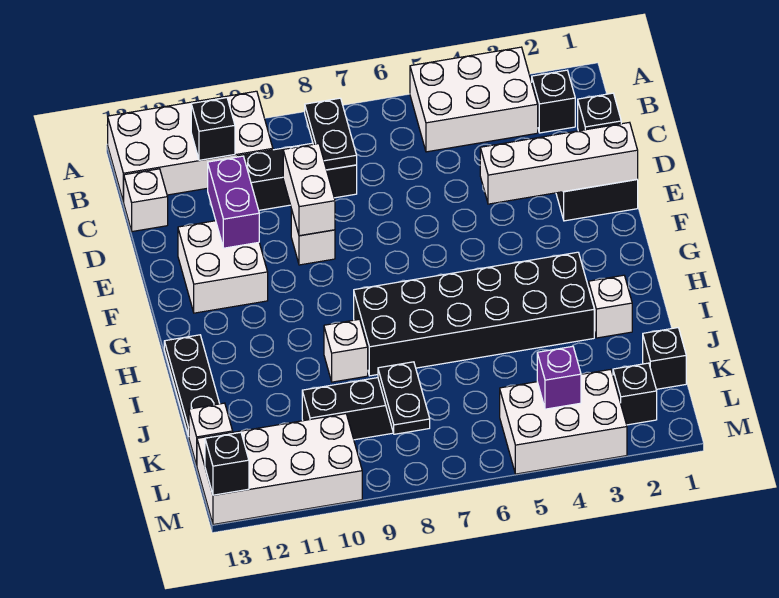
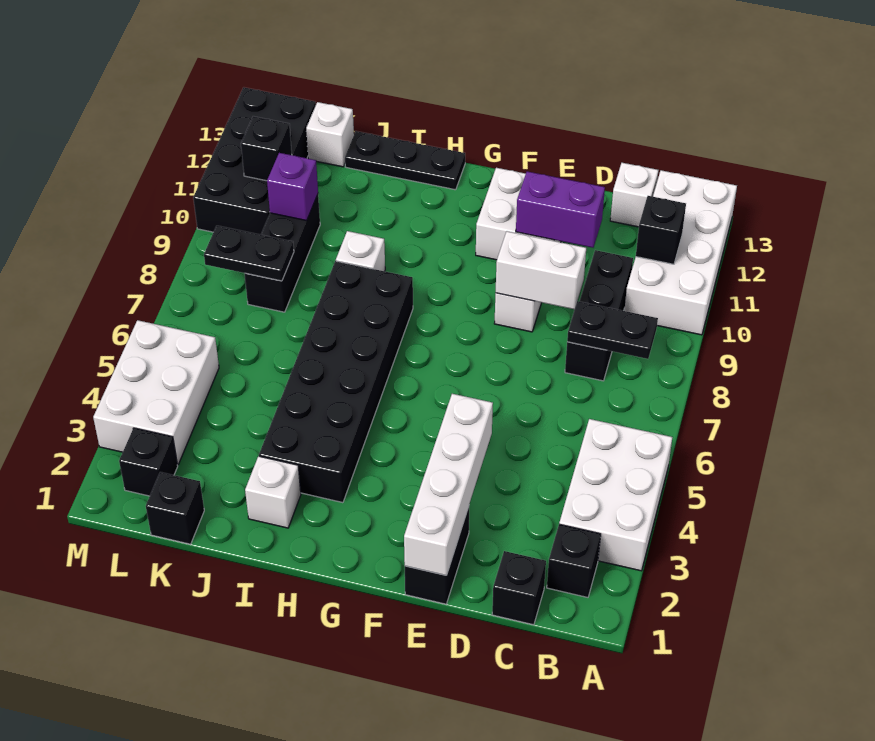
purple 1x1 brick [537,346,581,409] -> purple 1x1 brick moved to [267,153,318,221]
white 2x4 brick [197,414,362,525] -> black 2x4 brick [193,87,316,235]
black 1x1 brick [205,432,249,495] -> black 1x1 brick moved to [241,116,292,181]

